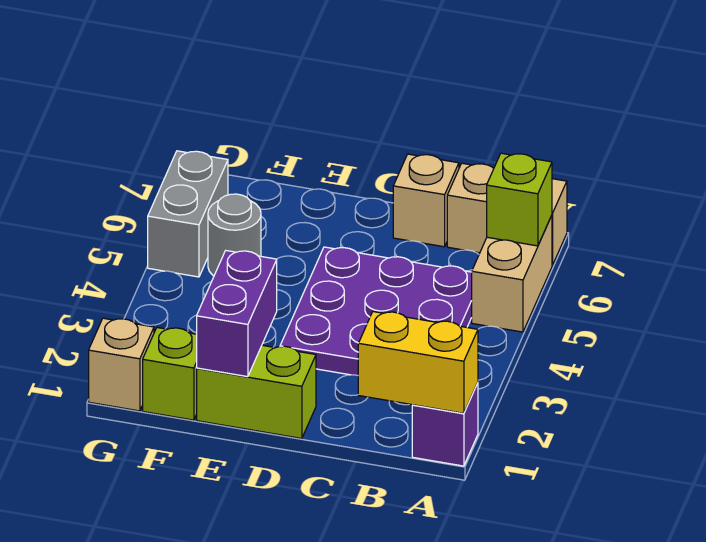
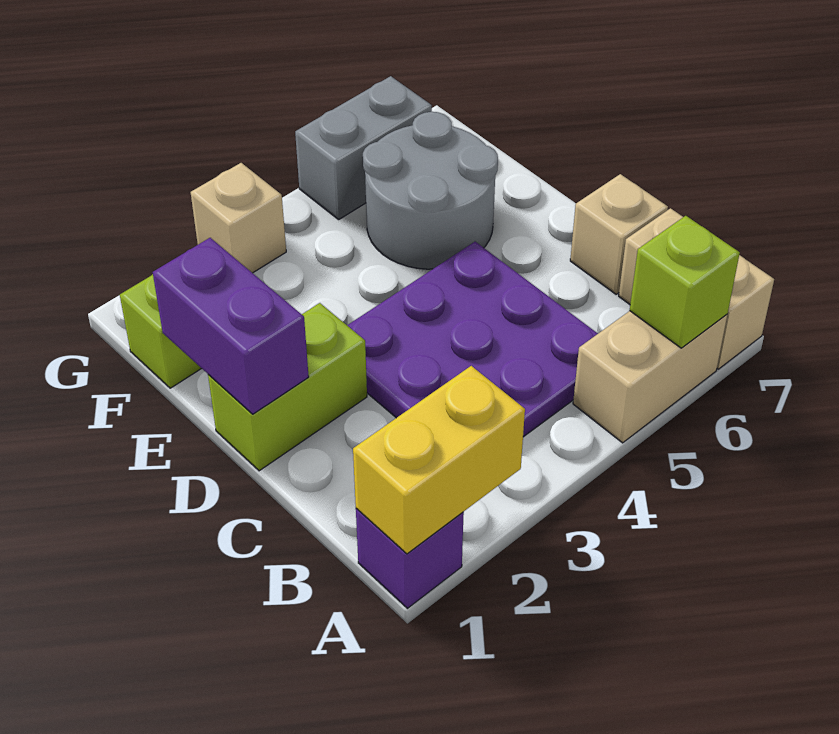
yellow 1x2 brick [358,312,478,413] -> yellow 1x2 brick turned to [353,366,525,554]
lime 1x2 brick [197,345,316,439] -> lime 1x2 brick turned to [208,303,367,471]
purple 1x2 brick [197,251,277,377] -> purple 1x2 brick turned to [153,238,309,414]
grey 1x1 round brick [208,194,261,276] -> grey 2x2 round brick [363,112,498,269]
tan 1x1 brick [89,318,154,411] -> tan 1x1 brick moved to [191,163,286,273]

